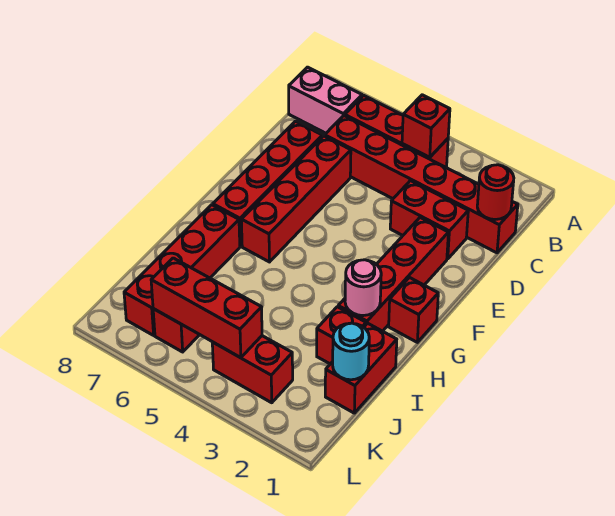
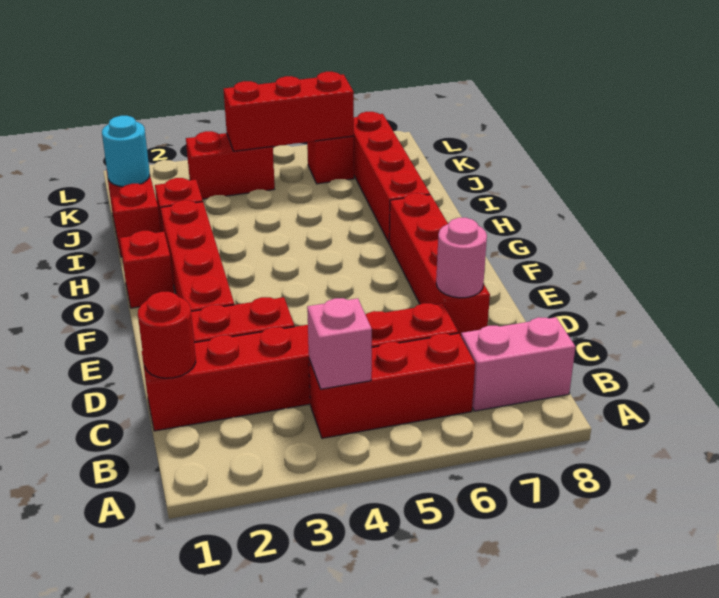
red 1x1 brick [402,95,450,157] -> pink 1x1 brick [307,298,372,389]
red 1x4 brick [241,136,351,262] -> none
pink 1x1 round brick [345,260,381,316] -> pink 1x1 round brick moved to [436,218,487,298]

